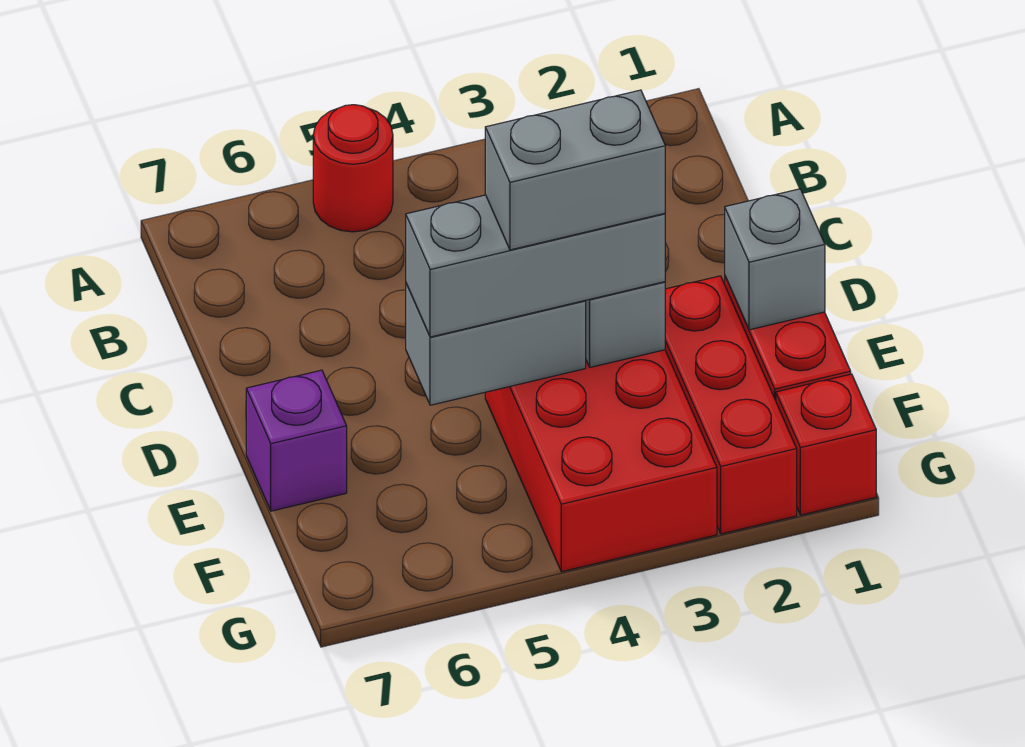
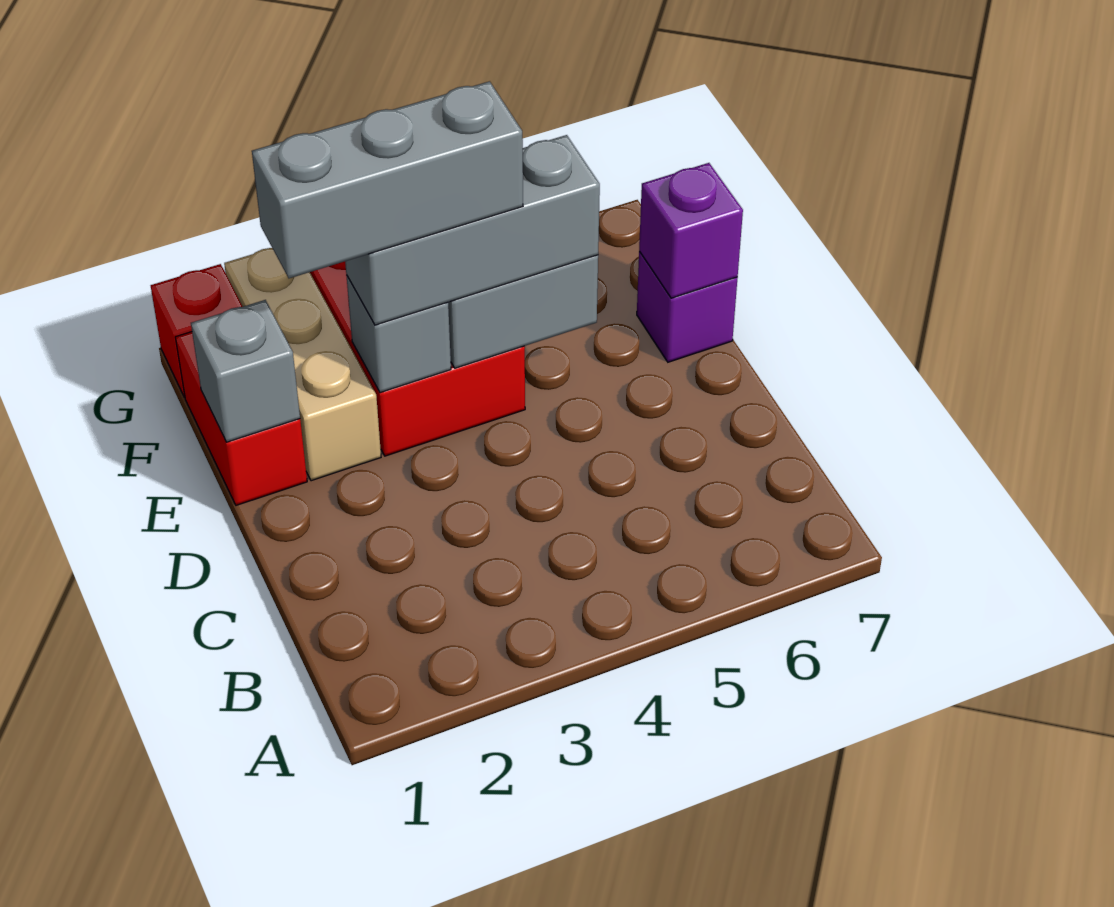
red 1x1 round brick [313,105,393,232] -> none
red 1x3 brick [665,276,797,534] -> tan 1x3 brick [224,248,381,481]
grey 1x2 brick [485,90,665,250] -> grey 1x3 brick [252,81,523,278]
none -> purple 1x1 brick [639,163,743,298]

